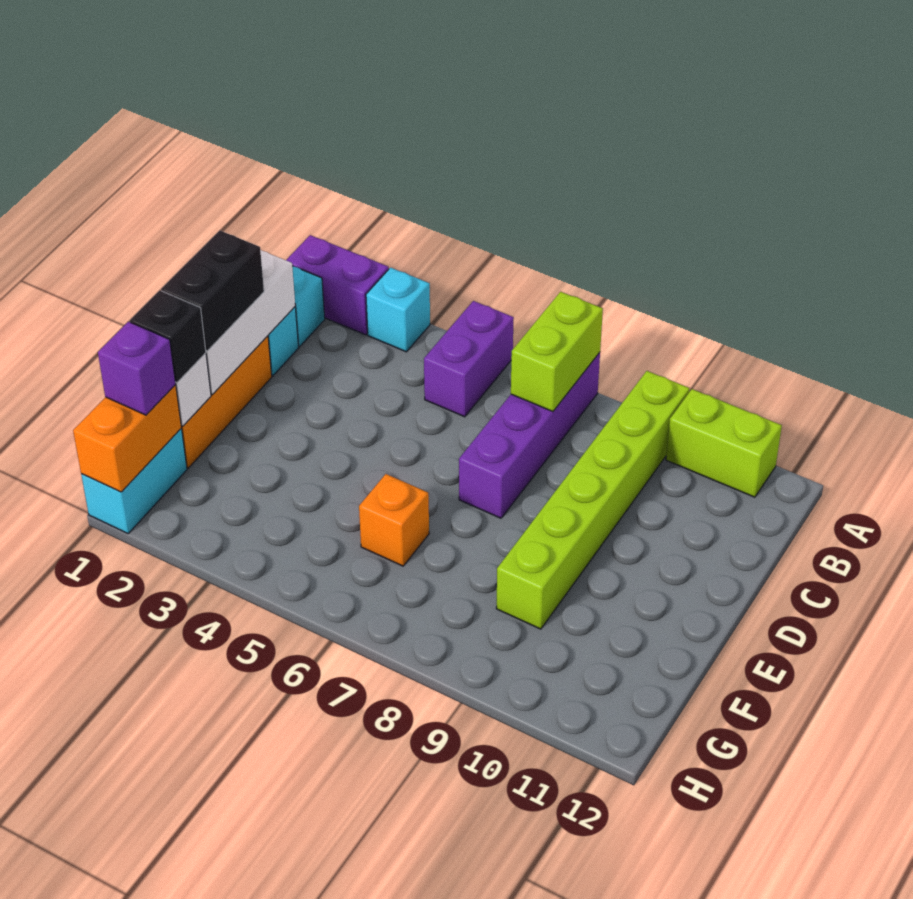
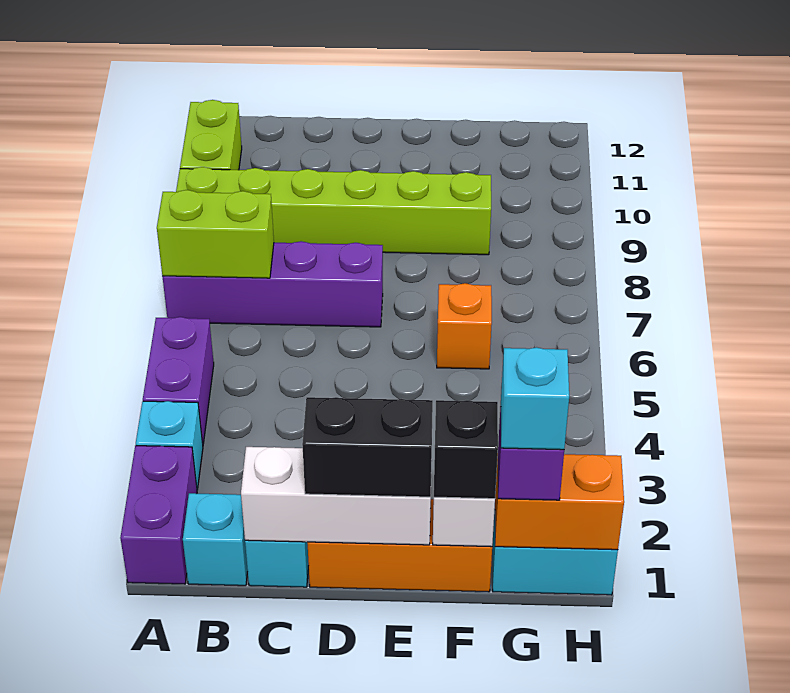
purple 1x2 brick [424,301,514,417] -> purple 1x2 brick turned to [143,317,214,444]
none -> cyan 1x1 brick [501,347,569,450]

